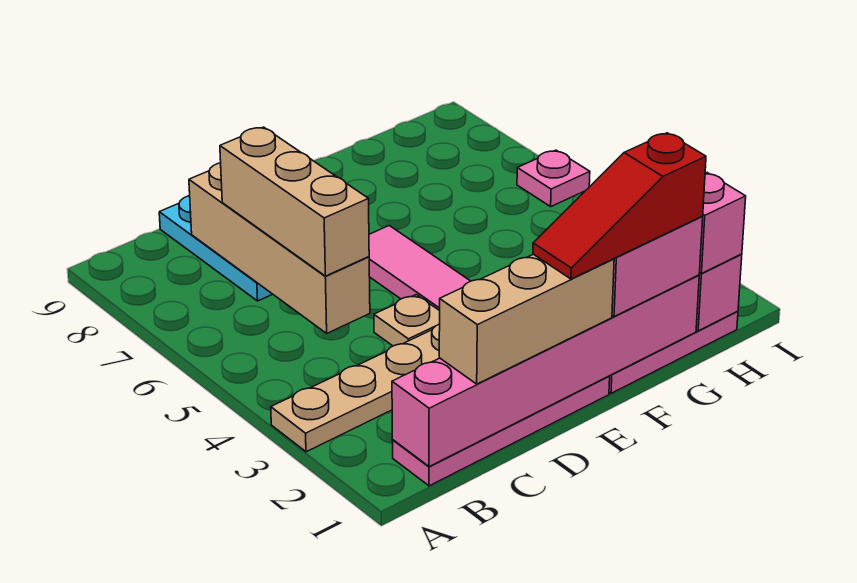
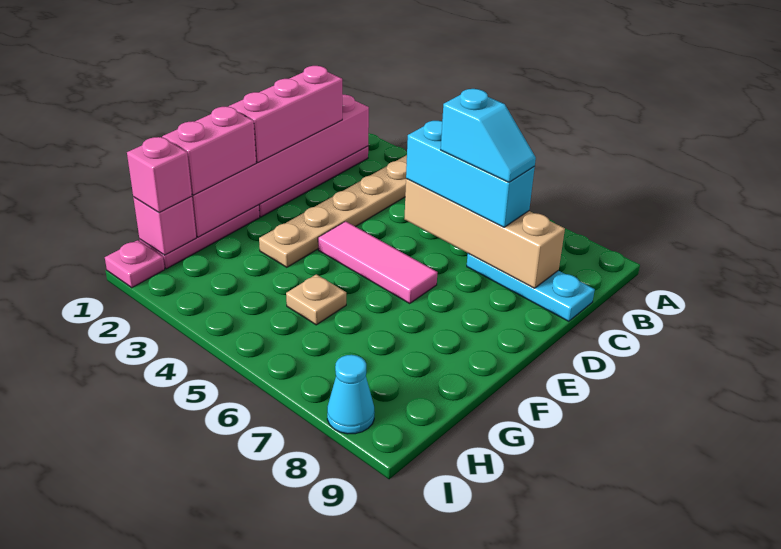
tan 1x3 brick [439,254,614,384] -> pink 1x3 brick [229,66,342,162]
tan 1x3 brick [220,127,369,276] -> cyan 1x3 brick [406,121,535,227]
none -> cyan 1x2 slope [441,89,536,182]
tan 1x1 plate [374,295,440,346] -> tan 1x1 plate moved to [286,274,346,325]
red 1x3 slope [533,133,706,279] -> none
pink 1x1 plate [517,150,590,207] -> pink 1x1 plate moved to [105,240,165,288]
none -> cyan 1x1 cone [327,355,374,434]

